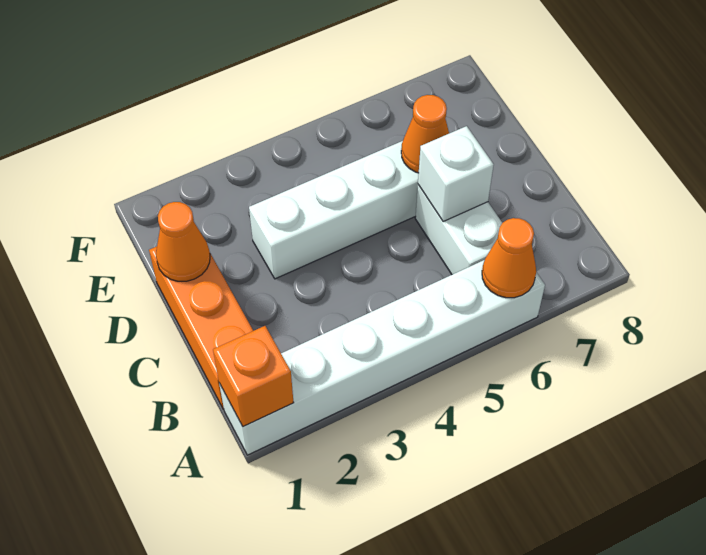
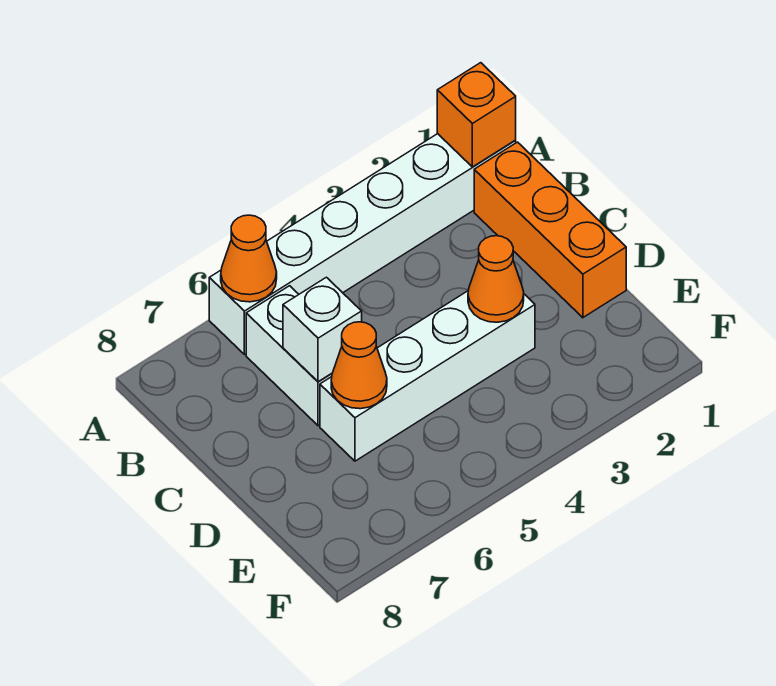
orange 1x1 cone [156,202,210,281] -> orange 1x1 cone moved to [468,236,524,322]

